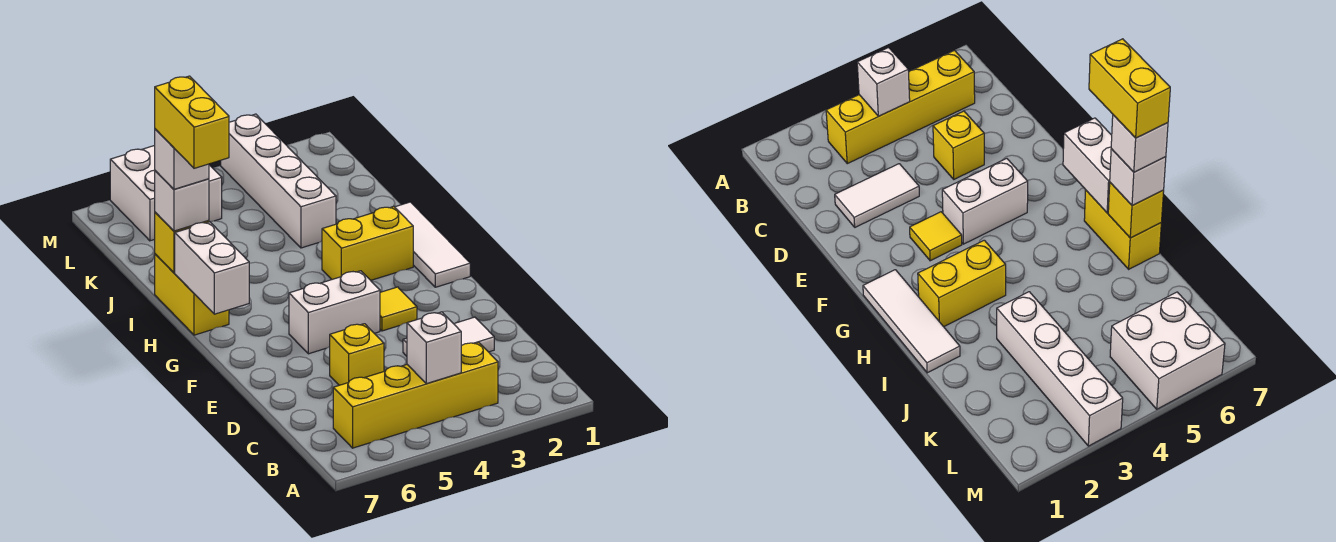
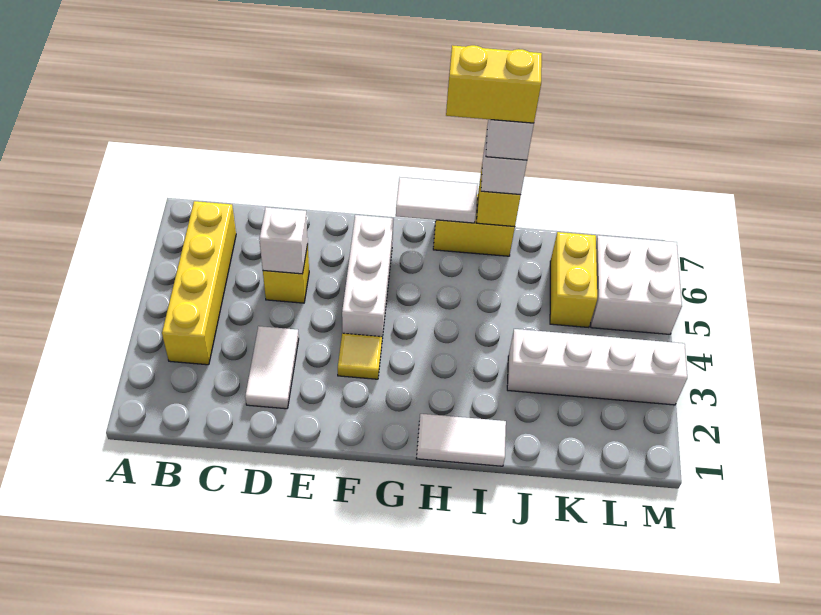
white 1x1 brick [407,312,461,384] -> white 1x1 brick moved to [259,207,308,274]
white 1x2 brick [289,271,380,354] -> white 1x3 brick [342,215,394,339]
white 1x3 tile [395,202,470,287] -> white 1x2 tile [416,414,506,466]
white 1x2 brick [175,222,249,314] -> white 1x2 tile [396,177,477,223]
yellow 1x2 brick [322,206,413,280] -> yellow 1x2 brick moved to [550,232,597,328]

